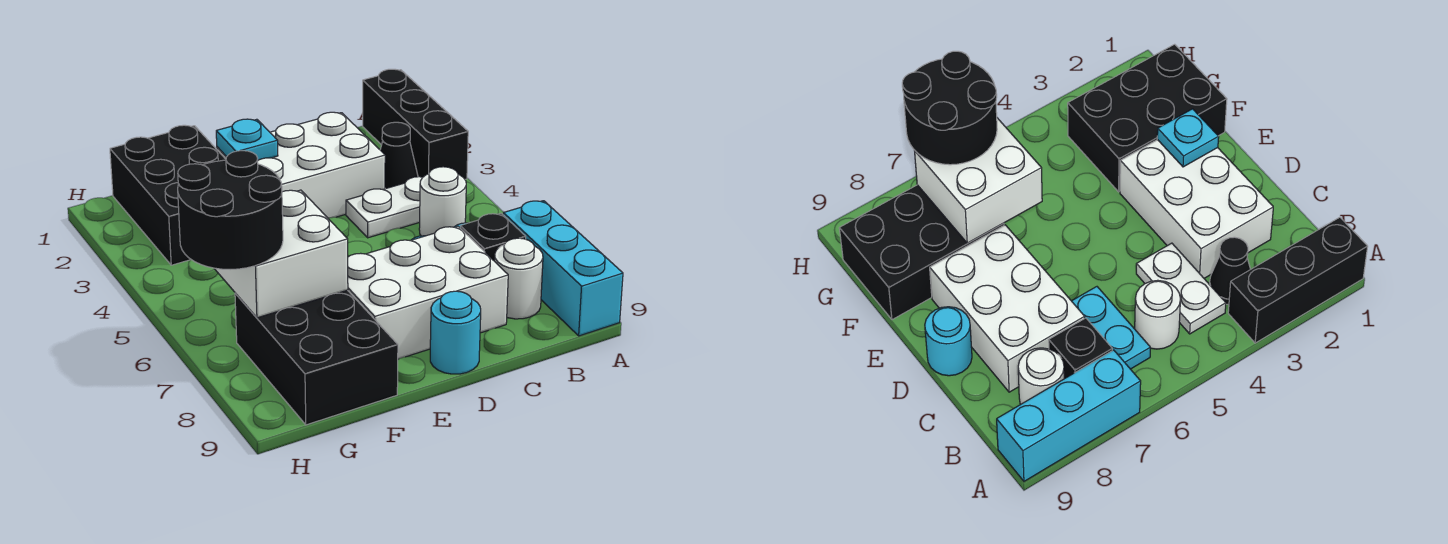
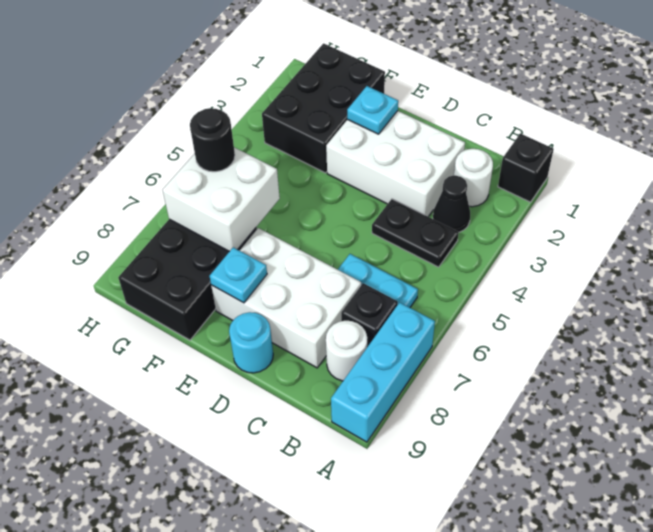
black 1x3 brick [363,69,468,179] -> black 1x1 brick [498,134,554,202]
white 1x2 plate [346,177,423,238] -> black 1x2 plate [372,199,459,267]
white 1x1 round brick [419,167,466,236] -> white 1x1 round brick moved to [454,149,493,207]
none -> cyan 1x1 plate [210,247,267,303]
black 2x2 round brick [178,151,283,270] -> black 1x1 round brick [190,108,235,172]

